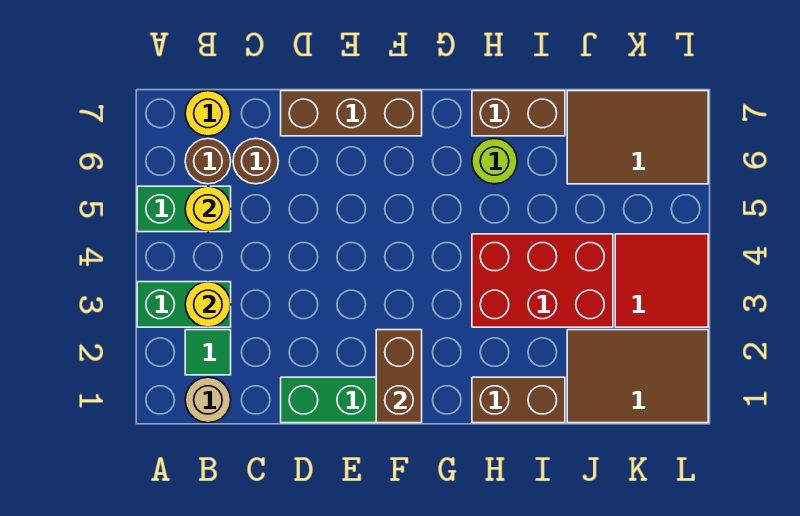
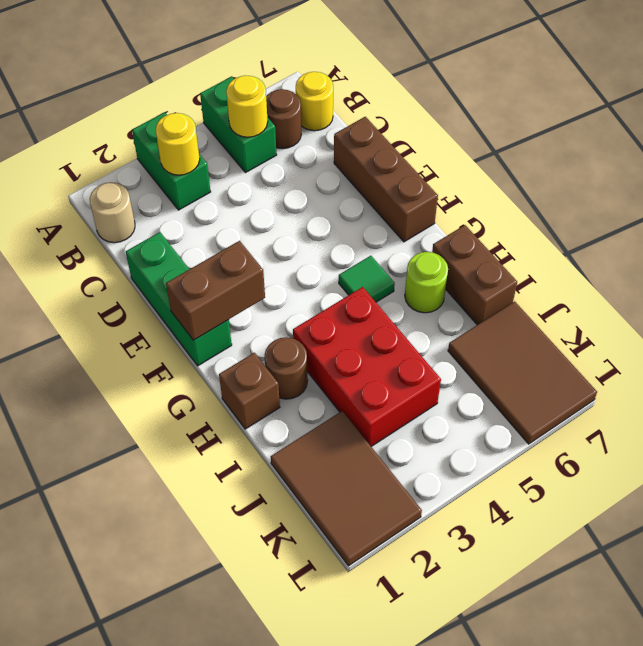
green 1x1 tile [185,330,231,375] -> green 1x1 tile moved to [339,256,395,302]
brown 1x1 round brick [233,138,278,184] -> brown 1x1 round brick moved to [265,337,308,399]
brown 1x2 brick [472,377,565,423] -> brown 1x1 brick [219,353,280,429]
red 2x2 tile [615,234,708,327] -> none

